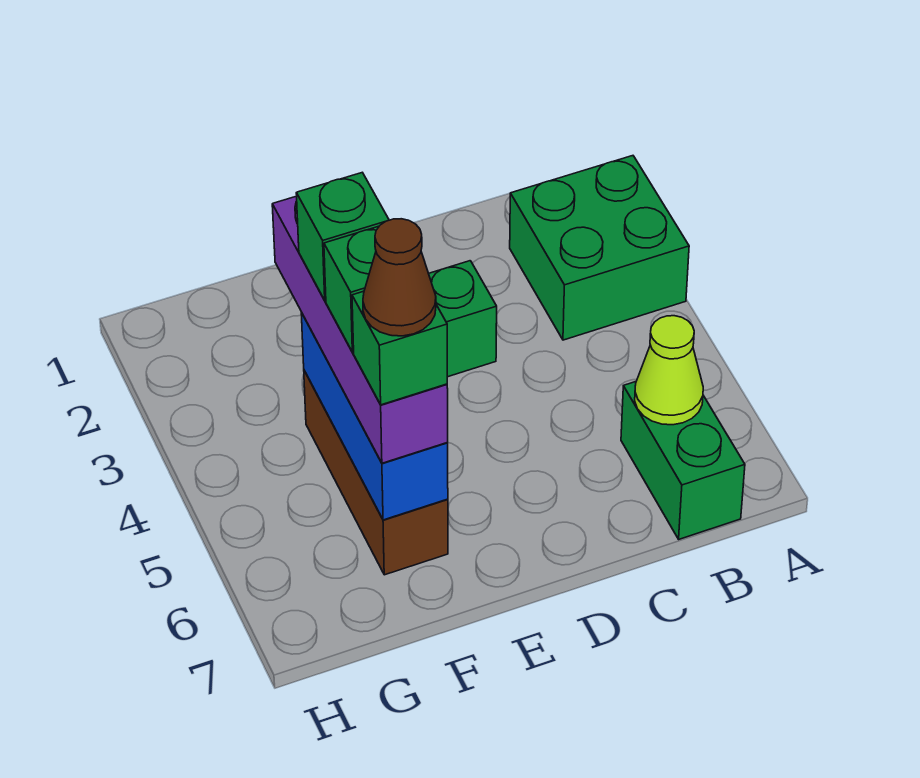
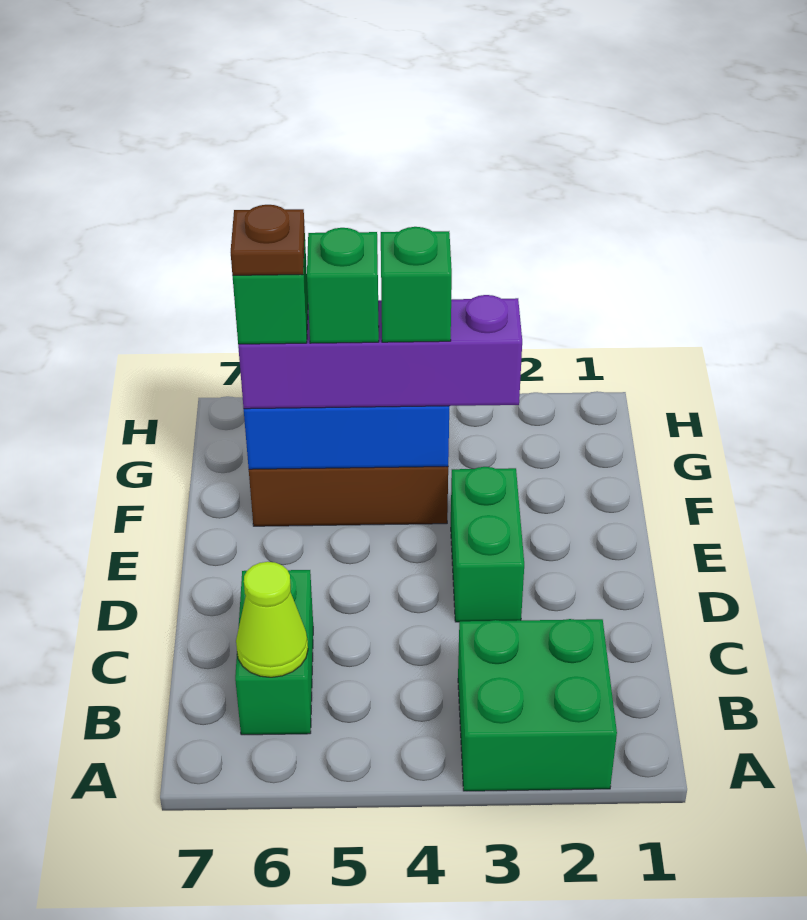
green 1x2 brick [621,382,745,539] -> green 1x2 brick turned to [235,570,313,735]
brown 1x1 cone [363,219,436,336] -> brown 1x1 plate [231,205,305,275]

